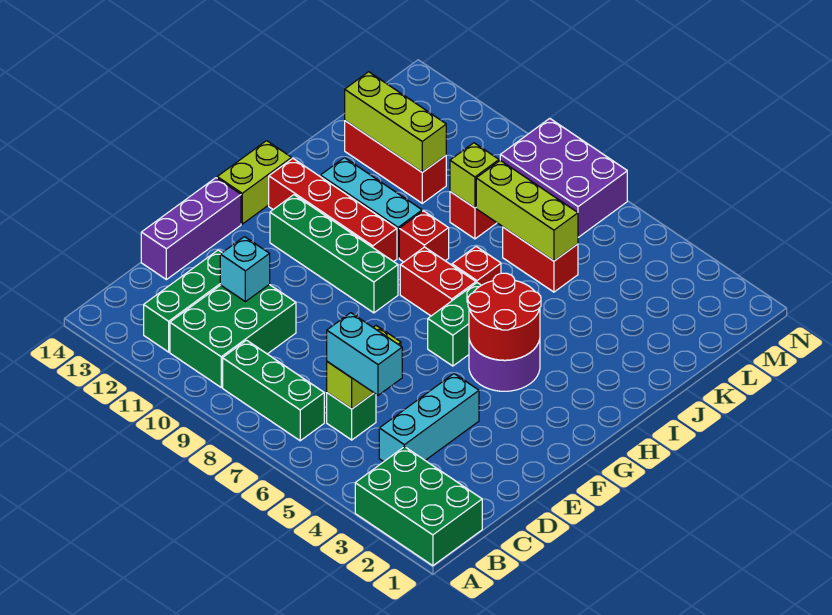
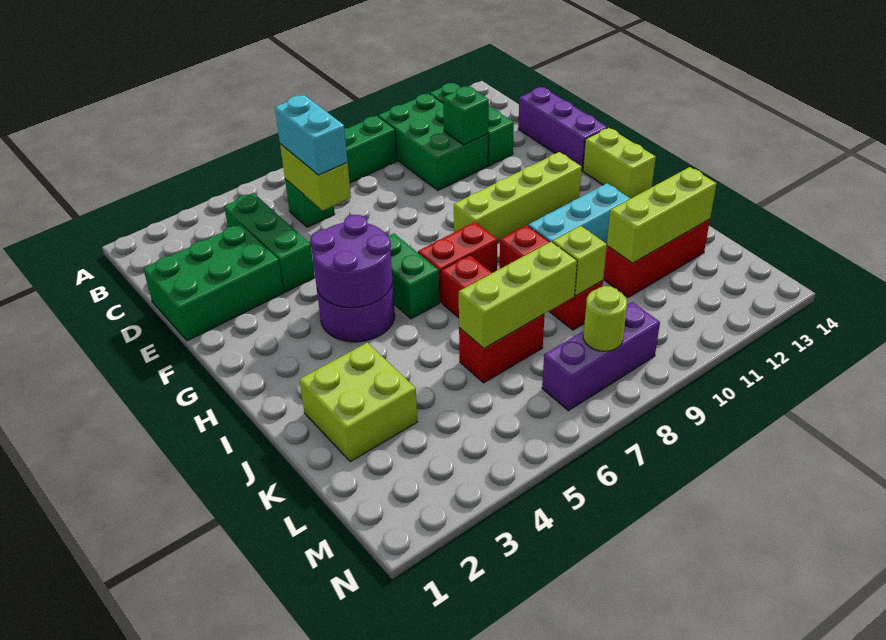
green 2x3 brick [355,447,482,566] -> green 2x3 brick moved to [143,224,284,341]
cyan 1x3 brick [379,374,479,462] -> green 1x3 brick [224,193,315,292]
cyan 1x2 brick [327,313,402,395] -> cyan 1x2 brick turned to [275,95,348,175]
cyan 1x1 brick [220,237,270,302] -> green 1x1 brick [443,86,489,145]
red 2x2 round brick [468,273,541,360] -> purple 2x2 round brick [310,215,392,308]
green 1x4 brick [270,195,398,313] -> lime 1x4 brick [454,152,582,242]
red 1x4 brick [269,159,397,262] -> none
none -> lime 2x2 brick [299,343,417,462]
purple 2x3 brick [500,119,627,237] -> purple 1x3 brick [542,302,660,411]
none -> lime 1x1 round brick [583,286,627,351]

